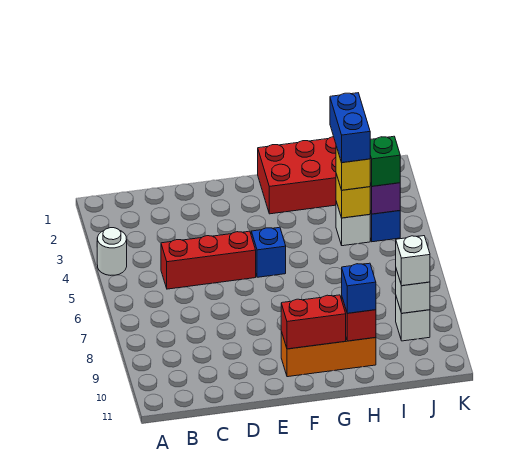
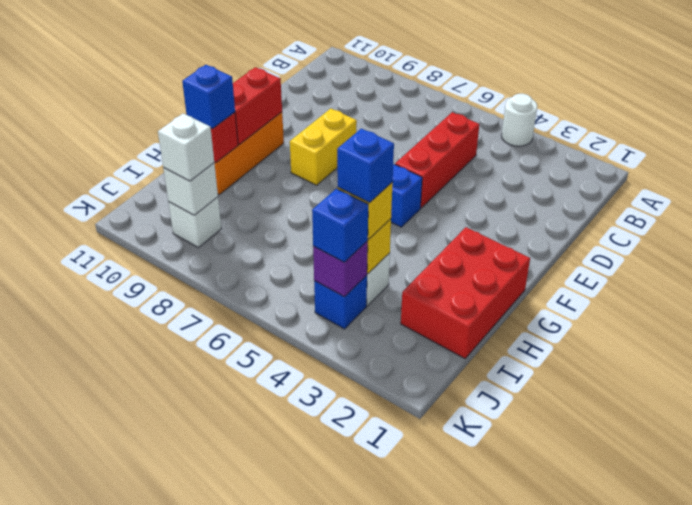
none -> yellow 1x2 brick [290,109,357,185]
blue 1x2 brick [330,93,370,163] -> blue 1x1 brick [337,128,394,203]
green 1x1 brick [370,136,400,186] -> blue 1x1 brick [312,189,368,262]

